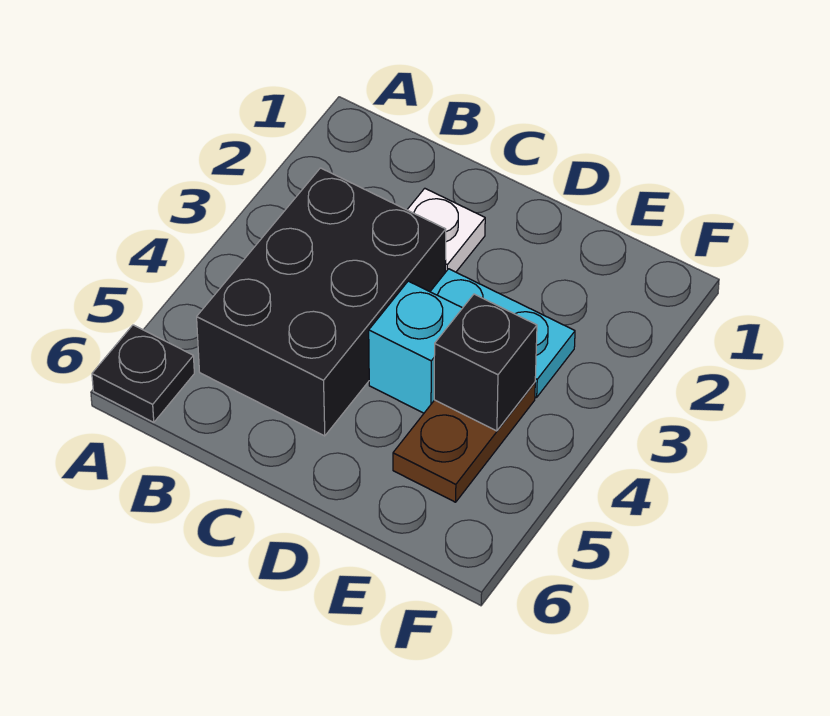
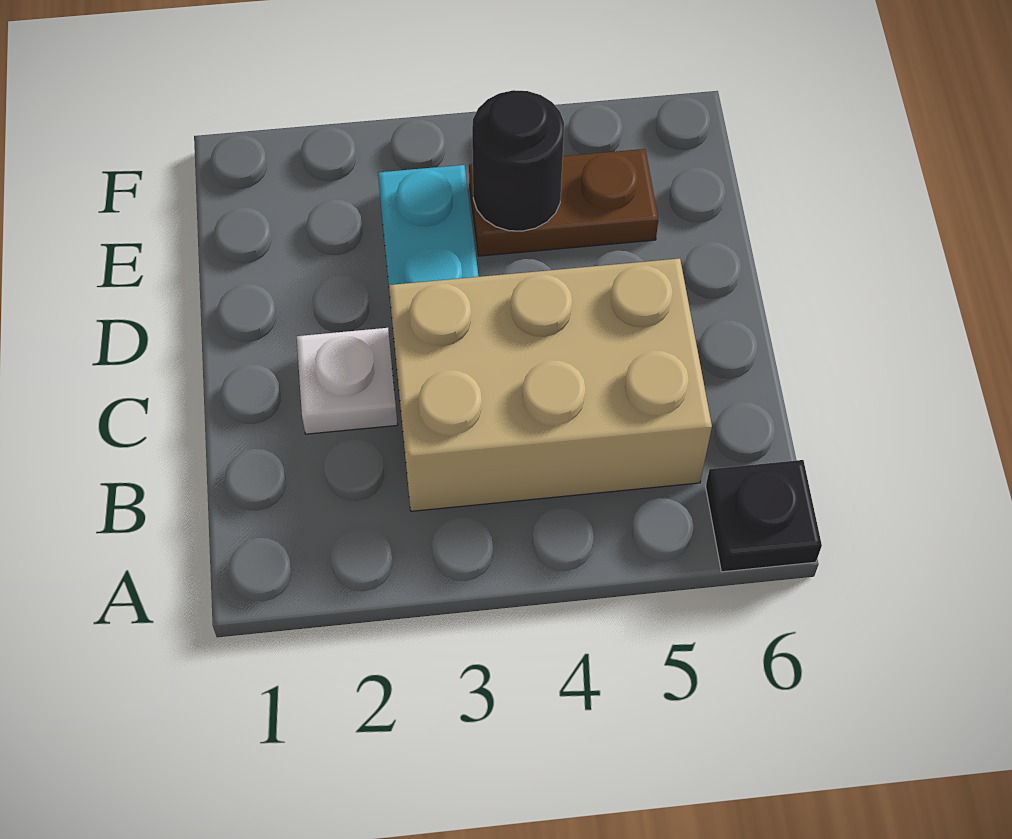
black 2x3 brick [197,168,446,436] -> tan 2x3 brick [389,258,712,511]
cyan 1x1 brick [369,281,462,413] -> none
black 1x1 brick [434,294,537,431] -> black 1x1 round brick [472,90,564,231]

